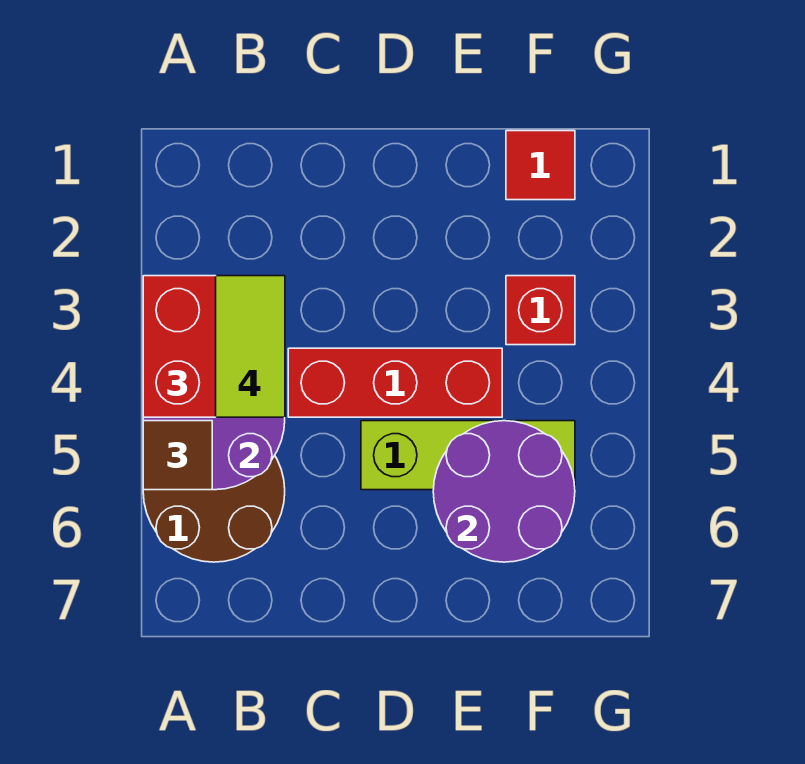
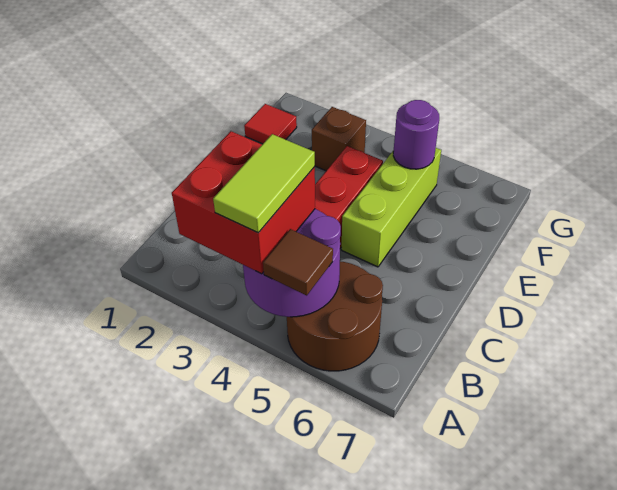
lime 1x2 tile [216,276,285,417] -> lime 1x2 tile turned to [213,134,315,233]
purple 2x2 round brick [433,421,575,562] -> purple 1x1 round brick [393,100,439,169]
red 1x1 brick [506,276,575,345] -> brown 1x1 brick [312,107,366,171]

